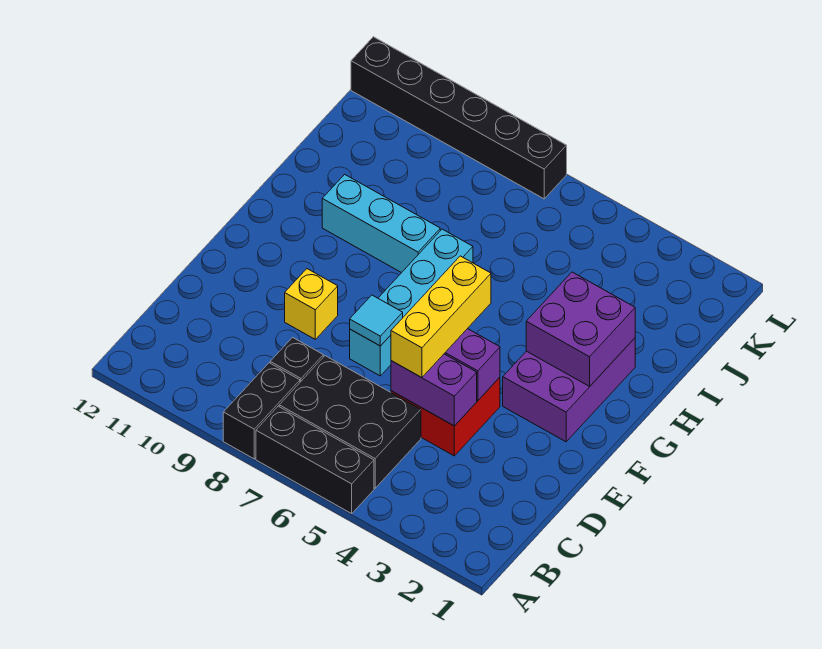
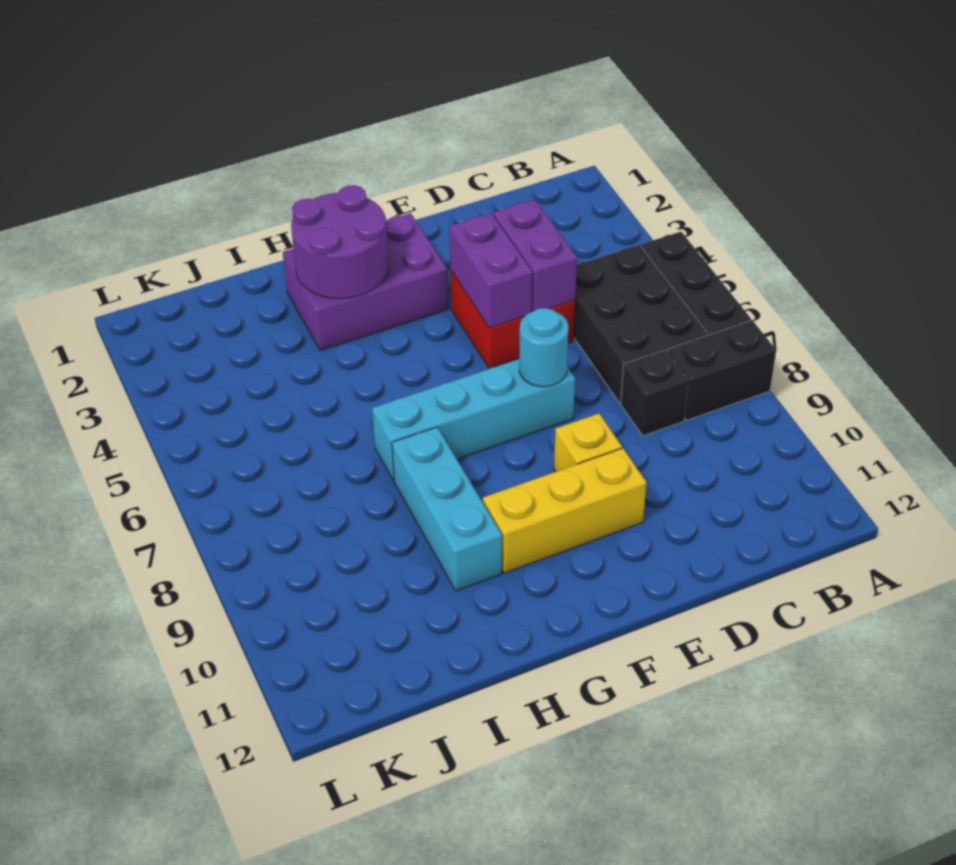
yellow 1x3 brick [391,256,491,378] -> yellow 1x3 brick moved to [483,448,647,573]
cyan 1x1 tile [350,295,403,346] -> cyan 1x1 round brick [519,308,568,387]
purple 2x2 brick [526,272,635,386] -> purple 2x2 round brick [291,185,389,299]
black 1x6 brick [351,37,567,199] -> none

